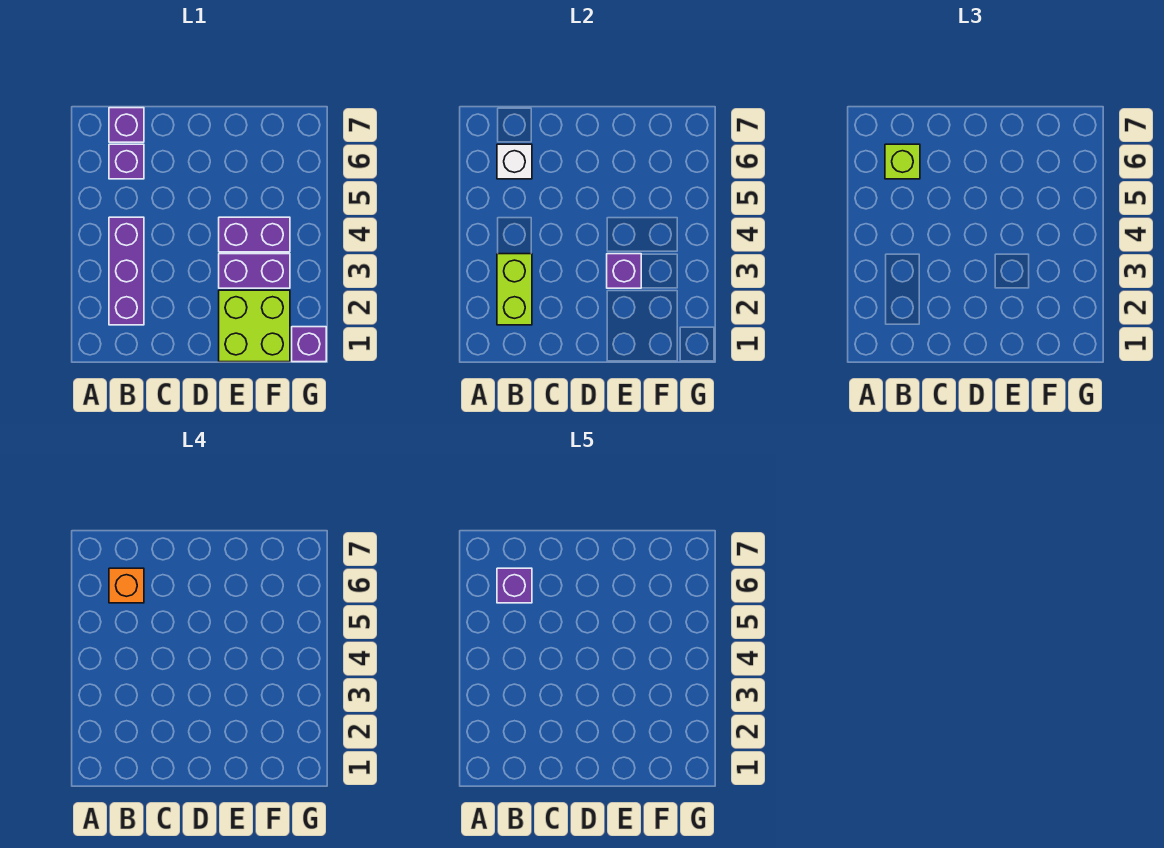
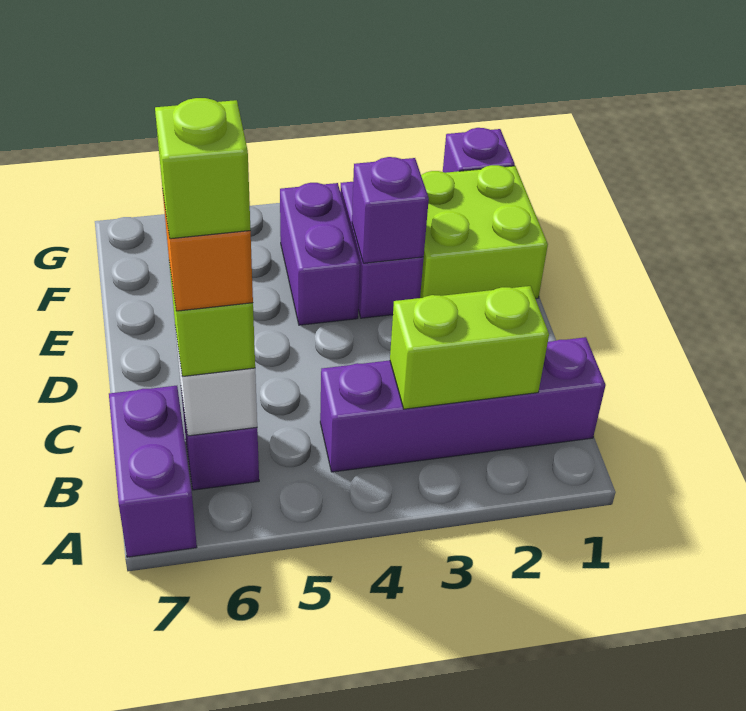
purple 1x3 brick [109,217,144,325] -> purple 1x4 brick [320,337,606,472]
purple 1x1 brick [497,568,532,603] -> lime 1x1 brick [155,98,251,239]
purple 1x1 brick [109,108,144,142] -> purple 1x2 brick [109,386,197,557]

